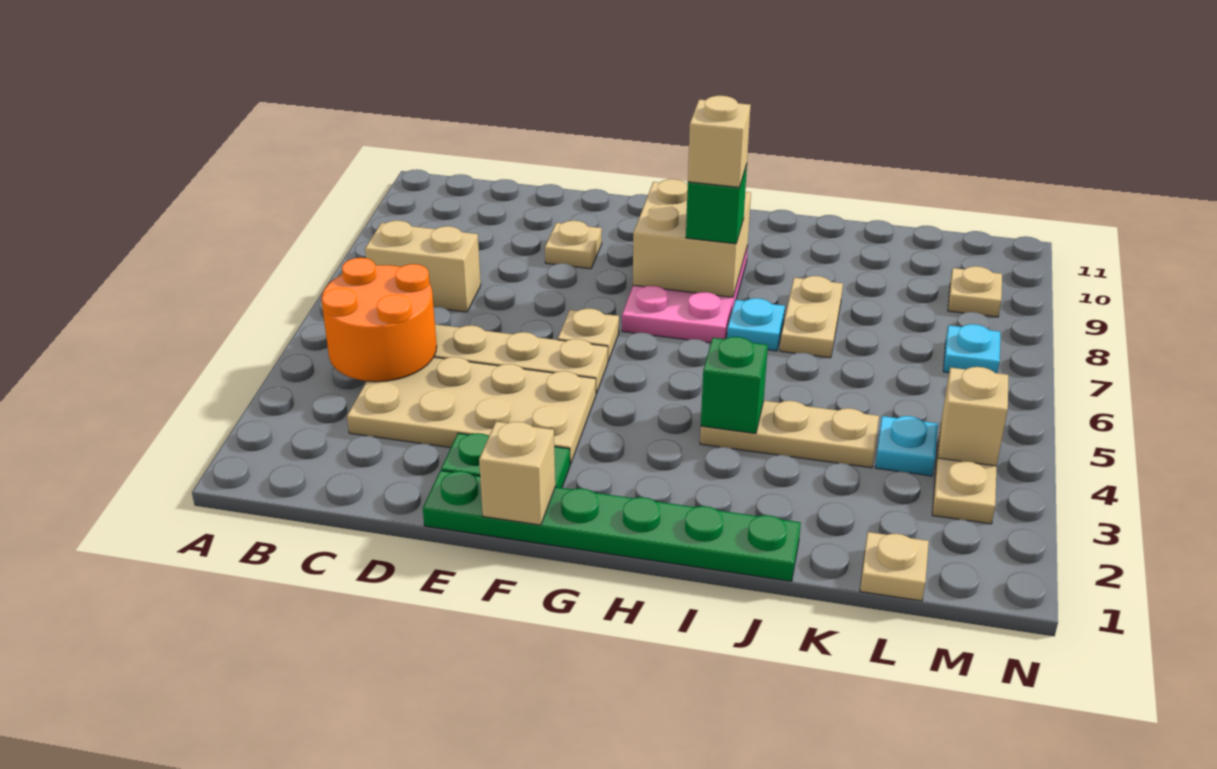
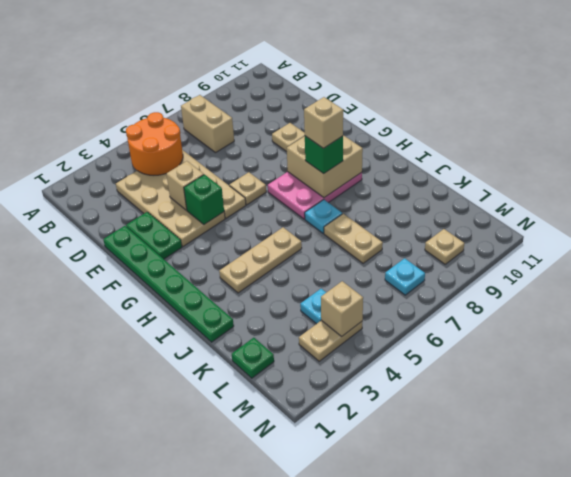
tan 1x1 brick [479,422,555,525] -> tan 1x1 brick moved to [166,161,204,210]
tan 1x3 plate [700,401,879,468] -> tan 1x3 plate turned to [219,227,302,293]
green 1x1 brick [701,337,768,434] -> green 1x1 brick moved to [184,175,224,224]
tan 1x2 plate [780,276,843,358] -> tan 1x2 plate turned to [324,214,383,263]
tan 1x1 plate [860,532,929,601] -> green 1x1 plate [232,338,274,378]

